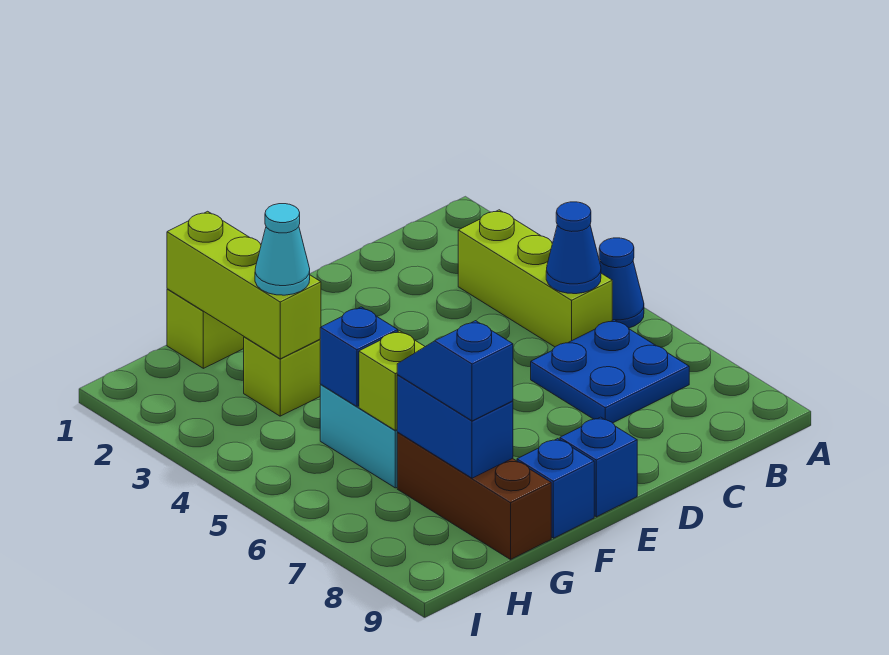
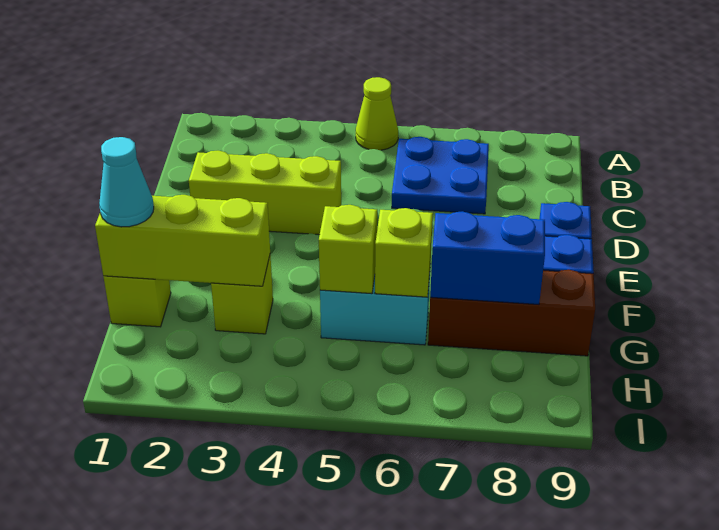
blue 1x1 cone [599,238,644,328] -> lime 1x1 cone [356,77,398,150]
lime 1x3 brick [458,210,612,347] -> lime 1x3 brick moved to [189,151,341,235]
blue 1x1 cone [546,202,601,294] -> none
cyan 1x1 cone [255,204,310,295] -> cyan 1x1 cone moved to [99,137,154,227]
blue 1x1 brick [320,307,398,407] -> lime 1x1 brick [319,205,377,294]
blue 1x2 slope [397,321,513,421] -> none

